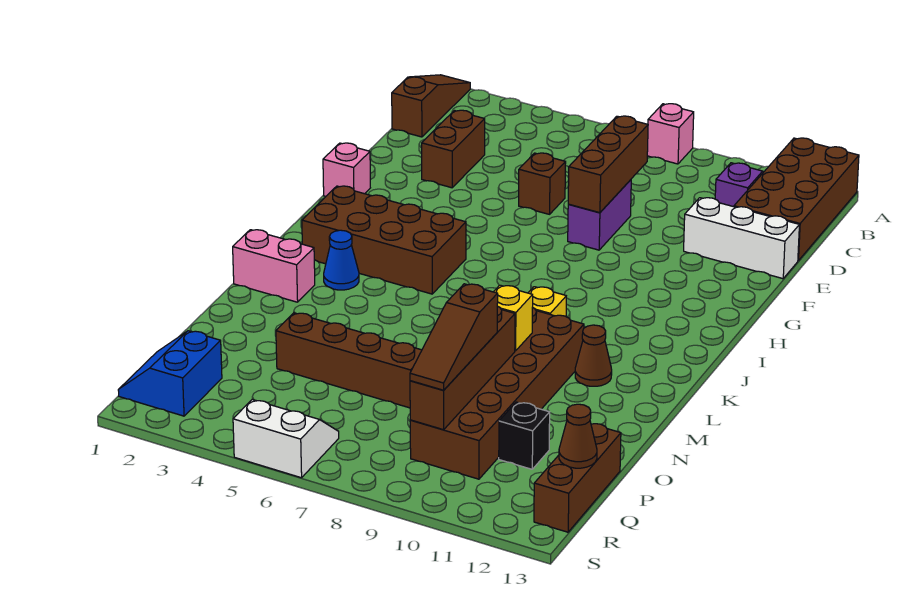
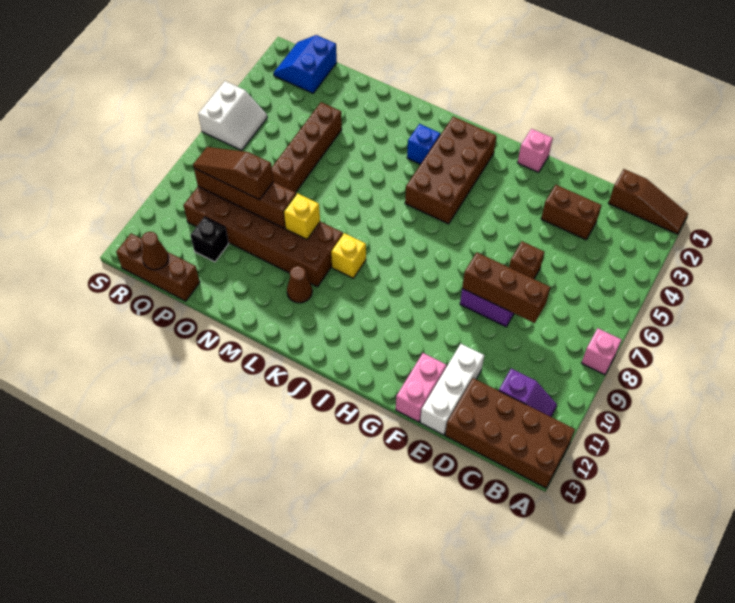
blue 1x1 cone [324,230,359,290] -> blue 1x1 brick [407,124,440,164]
pink 1x2 brick [233,230,315,302] -> pink 1x2 brick moved to [396,353,446,422]
blue 2x2 slope [118,331,222,416] -> blue 2x2 slope turned to [274,35,337,93]

